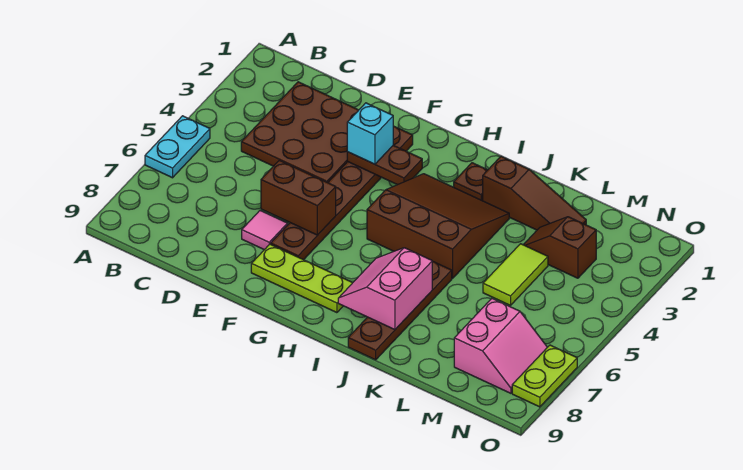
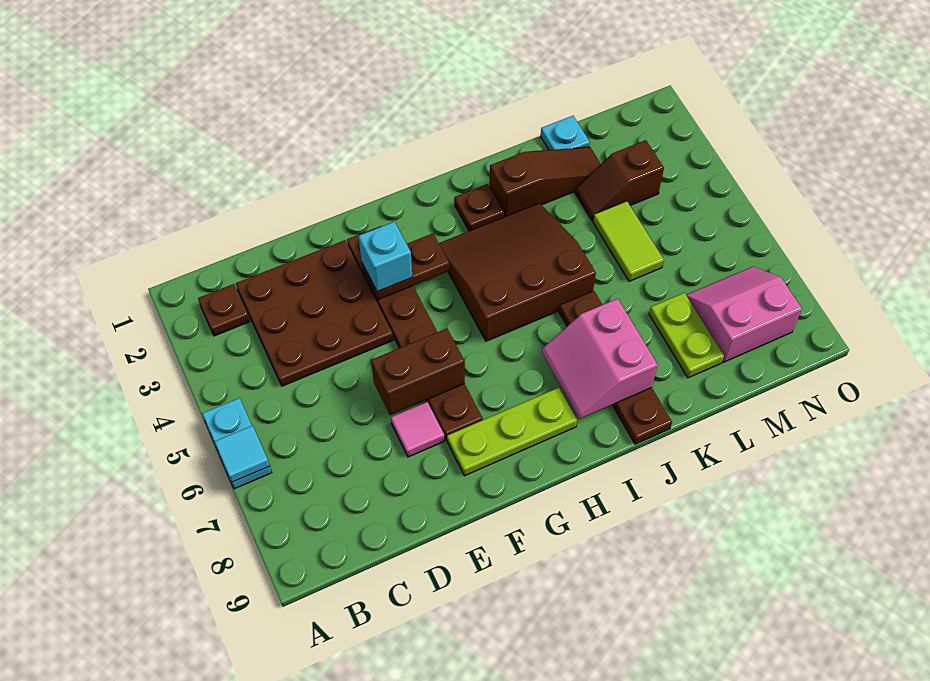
none -> cyan 1x1 tile [214,426,270,482]
none -> brown 1x1 plate [198,284,250,336]
none -> cyan 1x1 plate [541,116,590,150]
pink 2x2 slope [454,299,547,393] -> pink 2x2 slope turned to [686,267,802,362]
lime 1x2 plate [512,345,577,407] -> lime 1x2 plate moved to [649,293,724,378]

